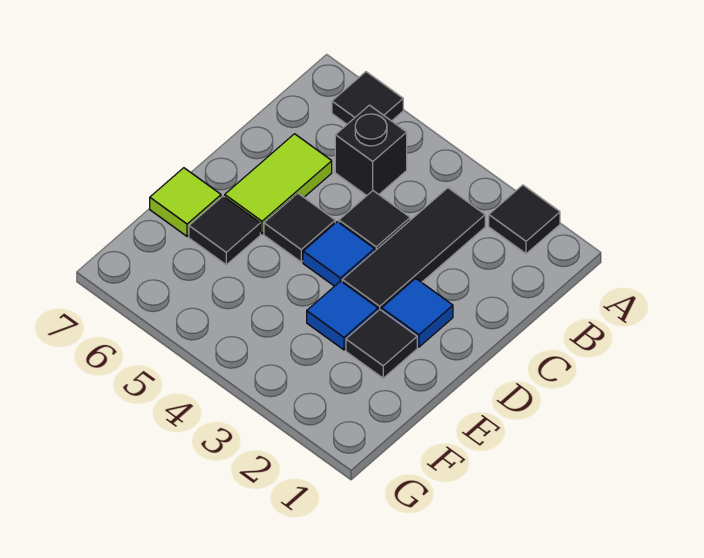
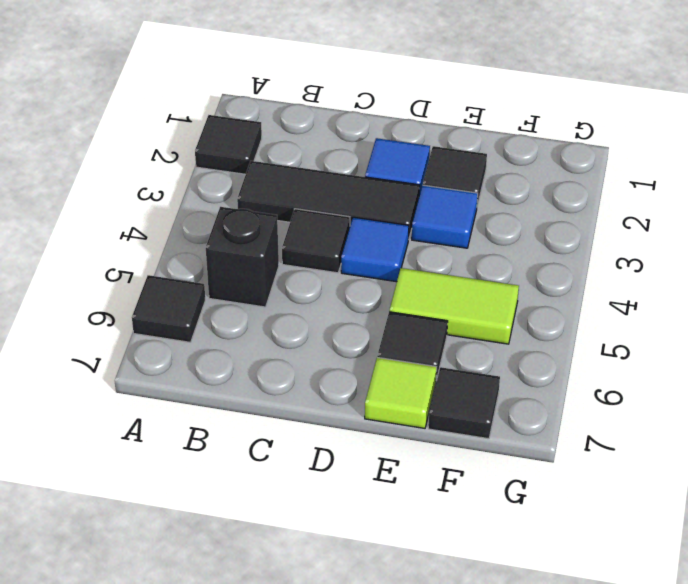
lime 1x2 tile [225,134,332,234] -> lime 1x2 tile moved to [389,268,519,344]
black 1x1 tile [264,194,335,262] -> black 1x1 tile moved to [428,367,500,439]

